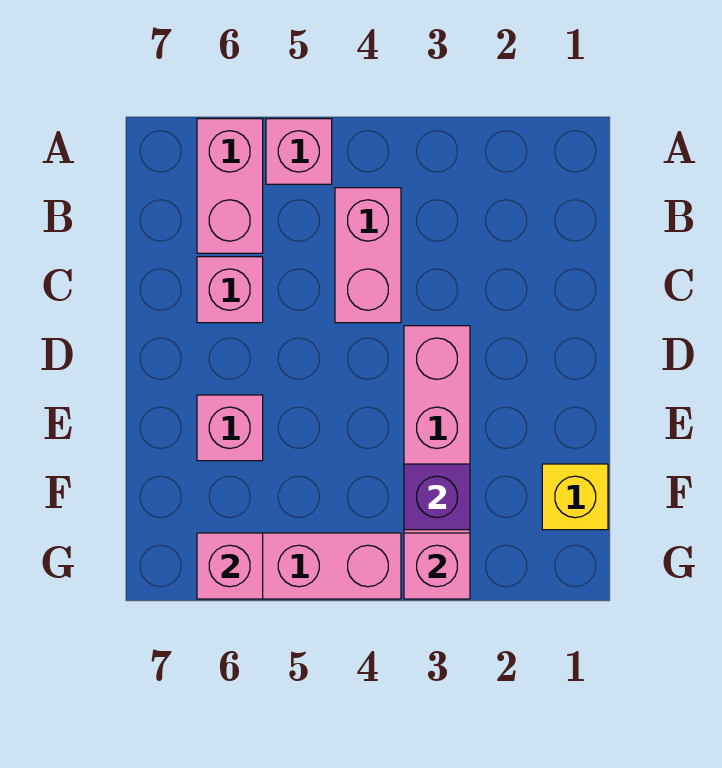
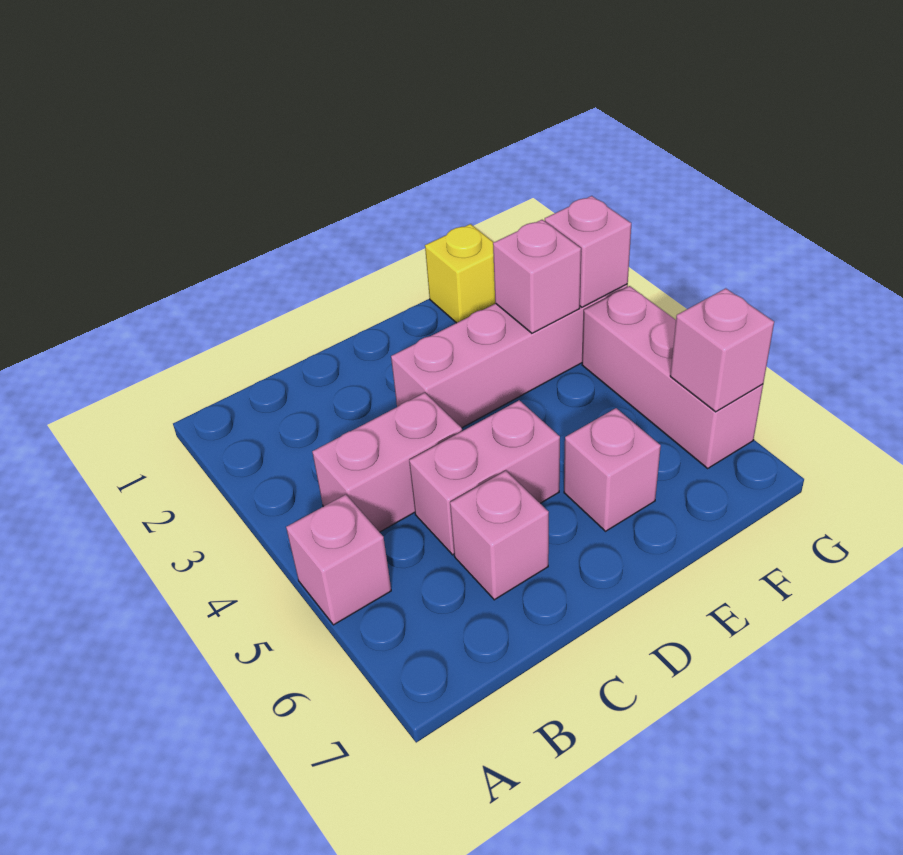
pink 1x2 brick [197,119,263,253] -> pink 1x2 brick moved to [409,400,560,555]
purple 1x1 brick [404,464,470,530] -> pink 1x1 brick [493,220,581,333]

